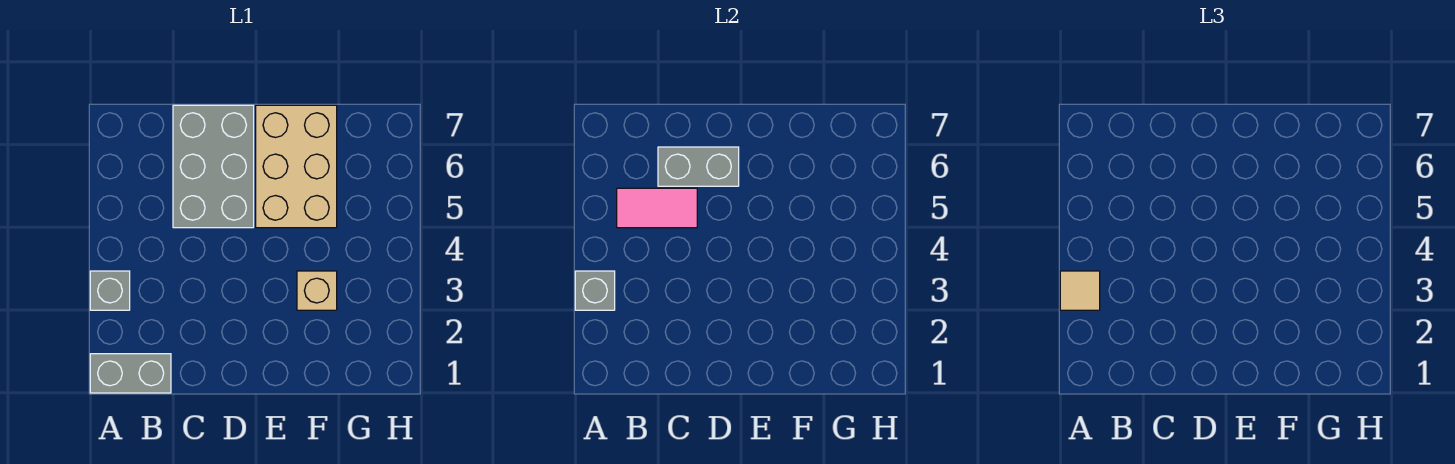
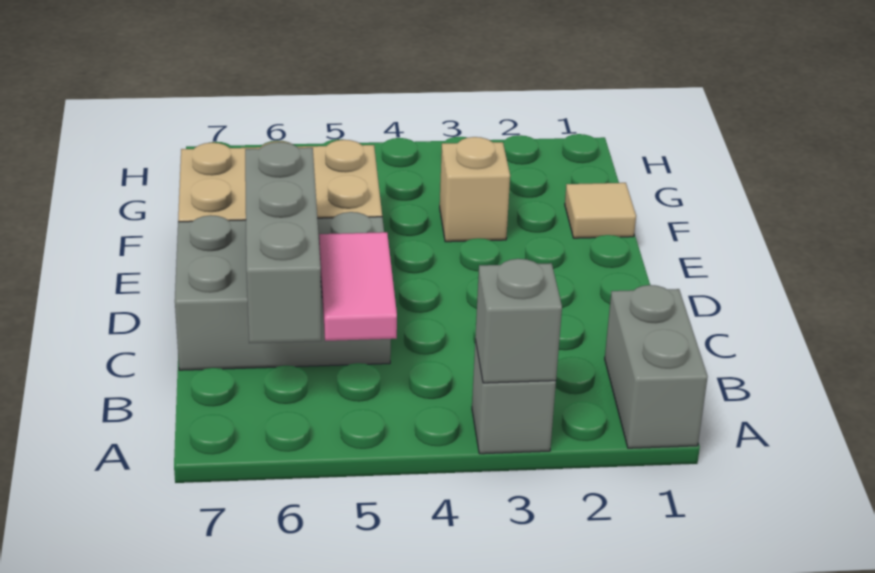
tan 1x1 tile [1060,271,1100,310] -> tan 1x1 tile moved to [565,183,636,238]
grey 1x2 brick [658,147,739,186] -> grey 1x3 brick [245,142,321,343]

